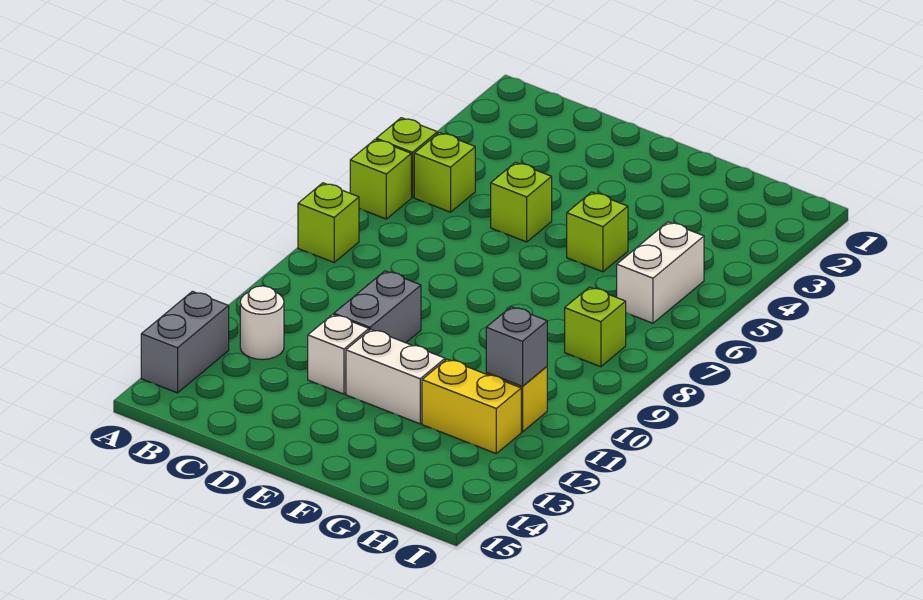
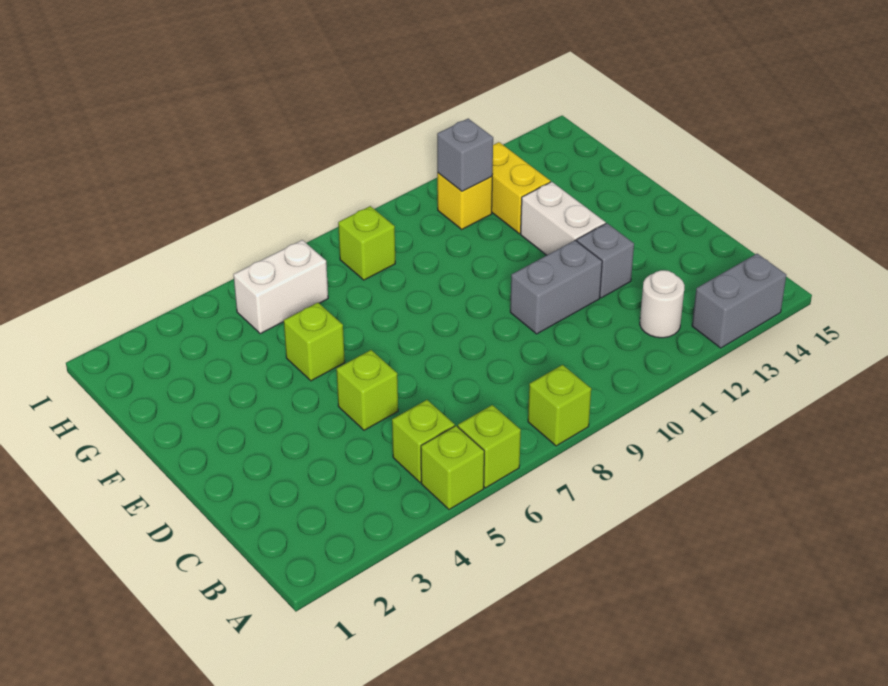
white 1x1 brick [308,314,369,394] -> grey 1x1 brick [577,223,634,298]

